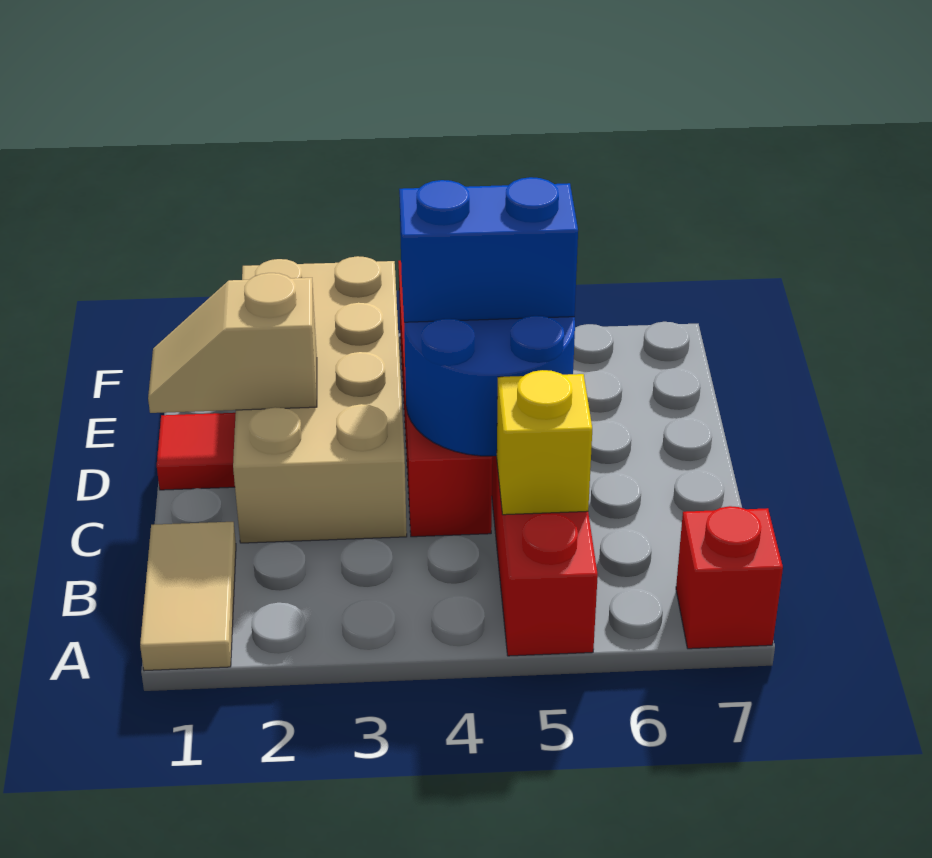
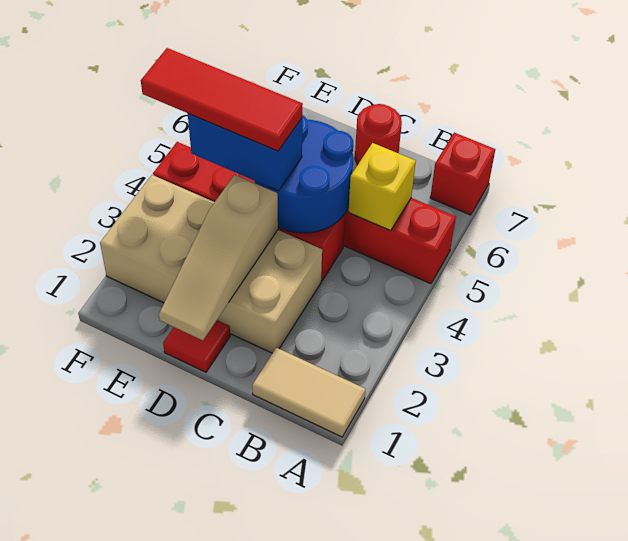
none -> red 1x1 round brick [355,104,402,164]
tan 1x2 slope [148,273,317,413] -> tan 1x3 slope [159,175,278,340]
blue 1x2 brick [399,177,578,322] -> blue 1x2 brick turned to [188,113,302,191]
none -> red 1x3 tile [141,48,303,151]

